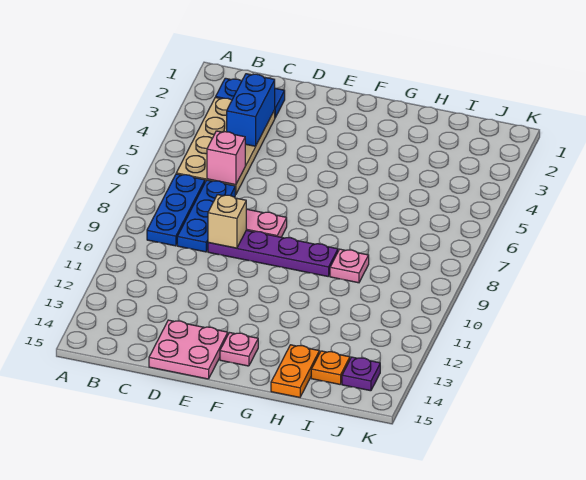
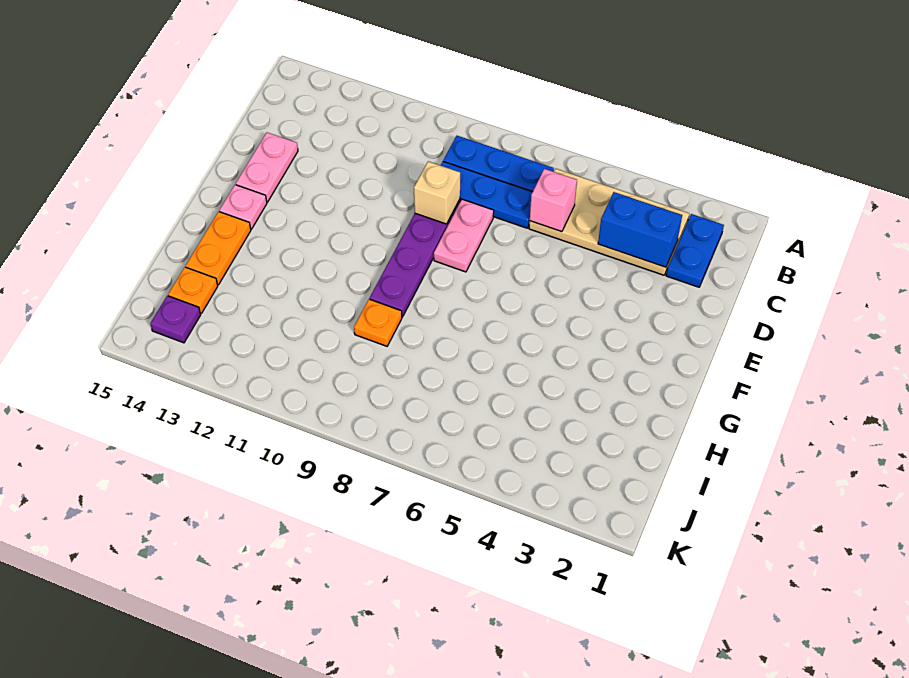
pink 2x2 plate [149,320,228,379] -> pink 1x2 plate [236,133,298,202]
pink 1x1 plate [330,249,369,283] -> orange 1x1 plate [354,299,402,346]
orange 1x2 plate [271,345,319,397] -> orange 1x2 plate turned to [186,212,251,285]

